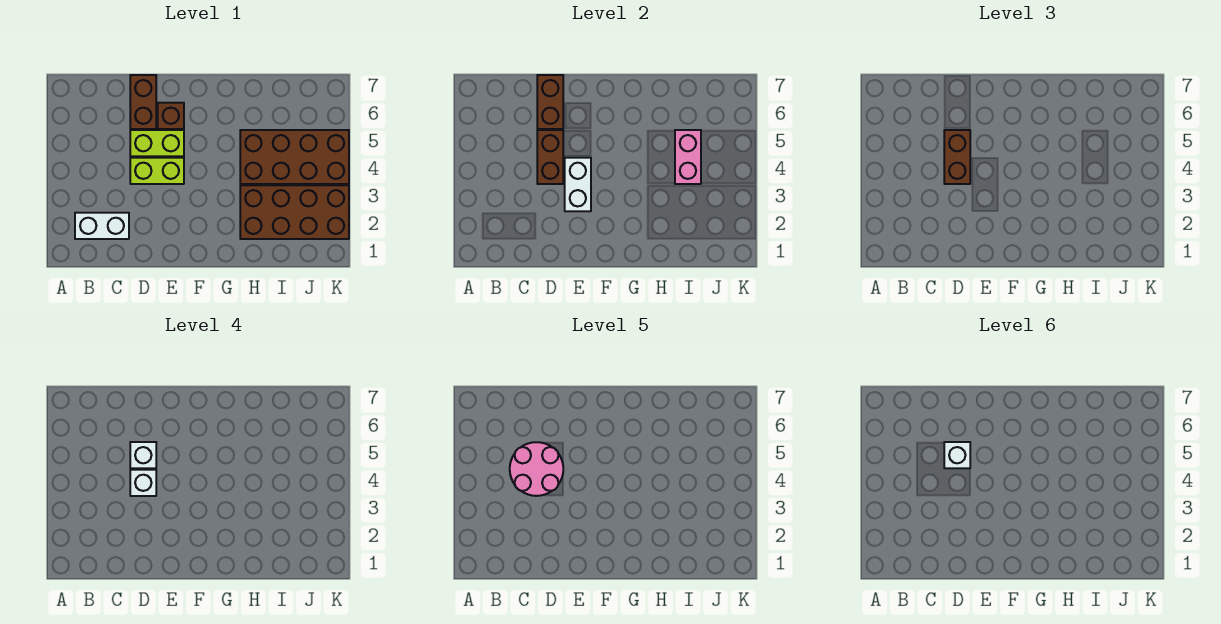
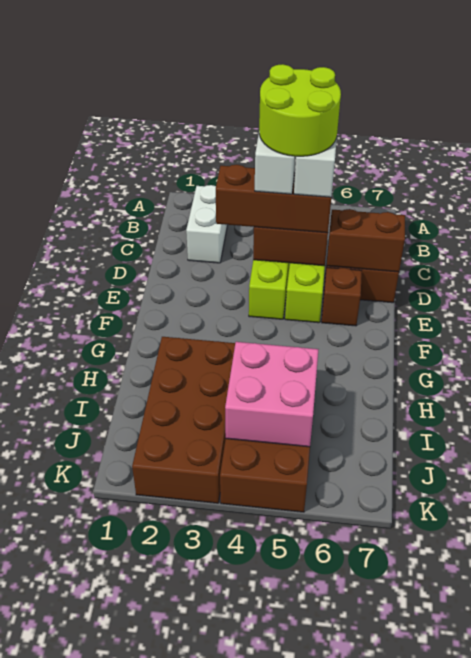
pink 2x2 round brick [510,442,563,496] -> lime 2x2 round brick [259,64,341,156]
brown 1x2 brick [944,130,970,184] -> brown 1x3 brick [216,165,331,233]
white 1x1 brick [944,442,970,468] -> none
white 1x2 brick [565,158,591,211] -> none
pink 1x2 brick [675,130,701,184] -> pink 2x2 brick [225,342,318,447]

